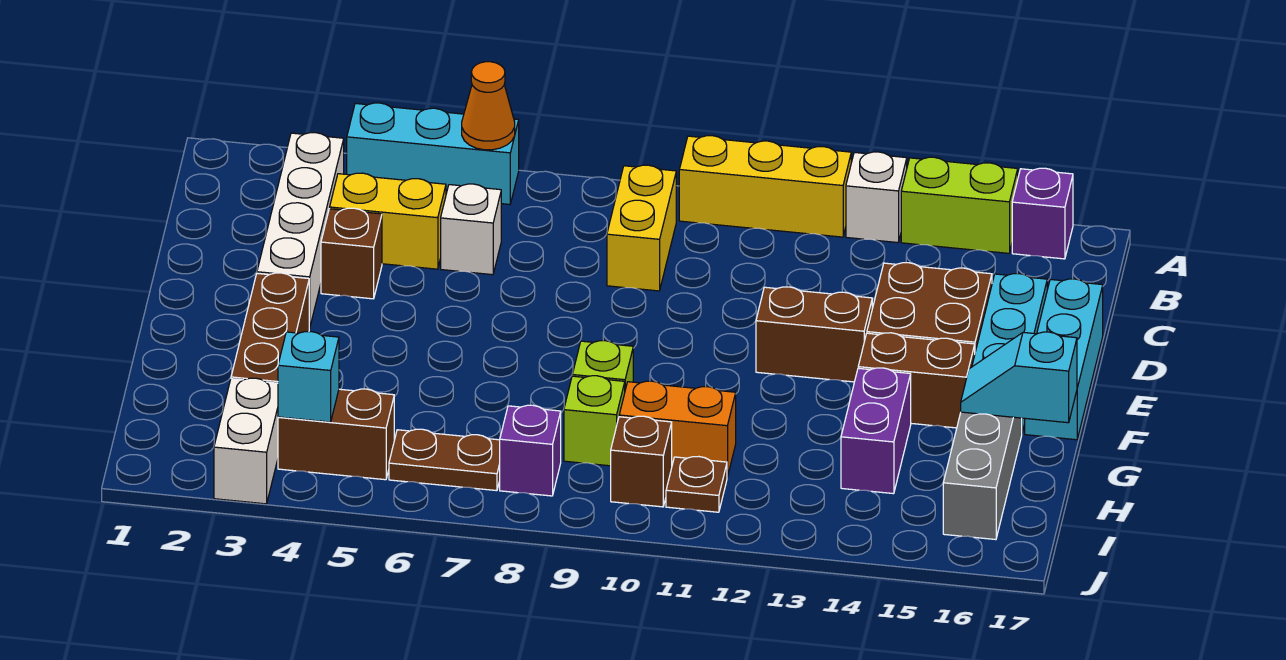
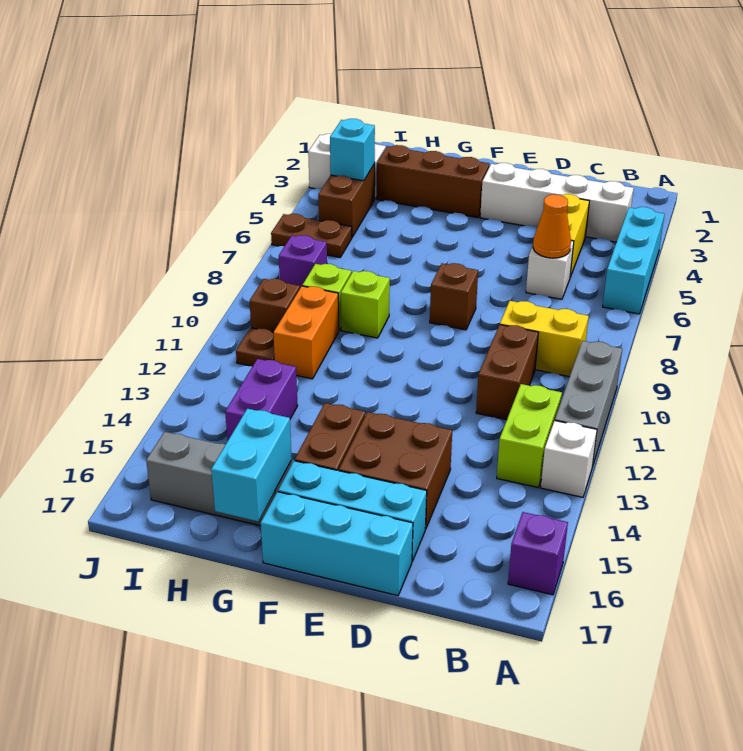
orange 1x1 cone [462,62,515,150] -> orange 1x1 cone moved to [533,194,571,258]
yellow 1x3 brick [679,136,851,237] -> grey 1x3 brick [555,341,622,466]
lime 1x2 brick [901,157,1018,253] -> lime 1x2 brick moved to [497,384,562,487]
brown 1x1 brick [321,208,382,299] -> brown 1x1 brick moved to [430,263,478,330]
brown 1x2 brick [756,287,872,382] -> brown 1x2 brick moved to [476,325,539,420]
purple 1x2 brick [841,368,911,494] -> purple 1x2 brick turned to [225,359,298,440]
cyan 1x2 slope [961,332,1077,423] -> cyan 1x2 brick [211,409,292,521]
brown 1x2 plate [389,429,500,491] -> brown 1x2 plate turned to [271,214,352,258]

